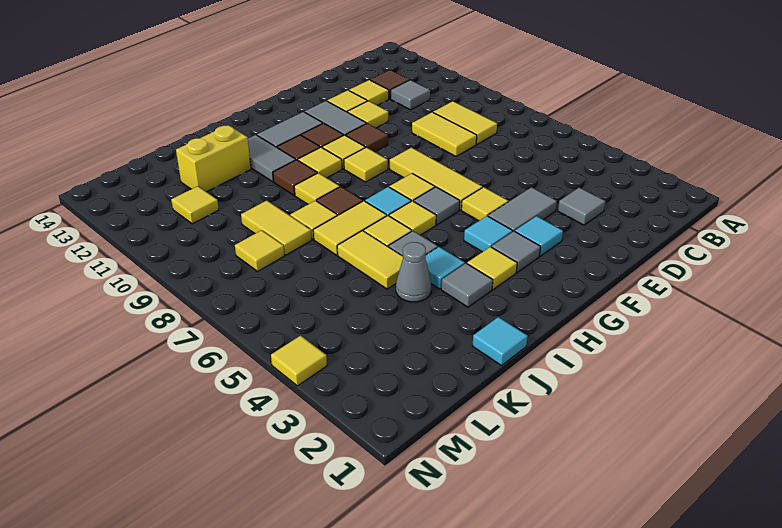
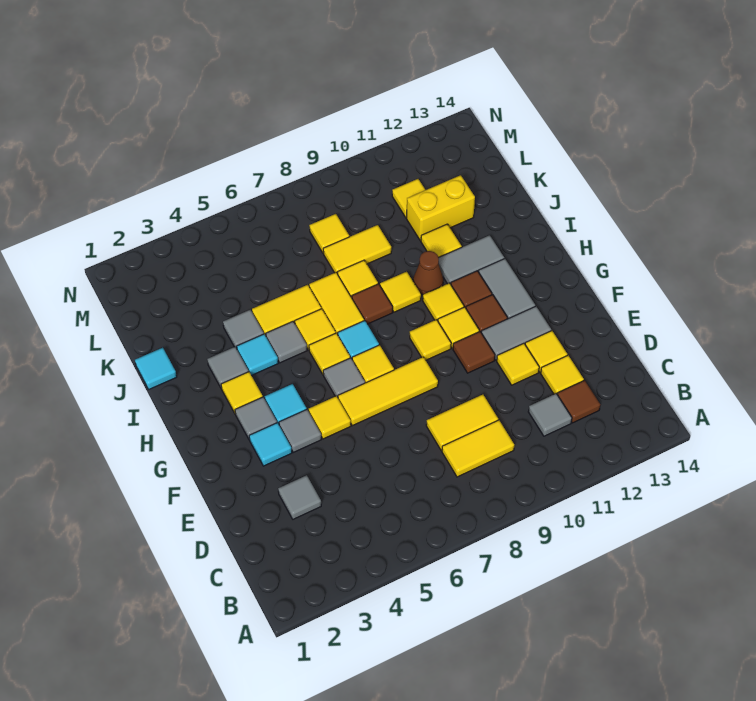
grey 1x2 tile [488,187,557,232] -> grey 1x1 tile [279,410,321,452]
brown 1x1 tile [273,160,317,195] -> brown 1x1 cone [413,251,443,294]
grey 1x1 cone [396,242,431,302] -> grey 1x1 tile [223,310,264,349]
yellow 1x2 brick [176,125,251,192] -> yellow 1x2 brick turned to [407,175,475,241]
yellow 1x1 tile [271,336,327,386] -> yellow 1x1 tile moved to [421,224,462,258]

